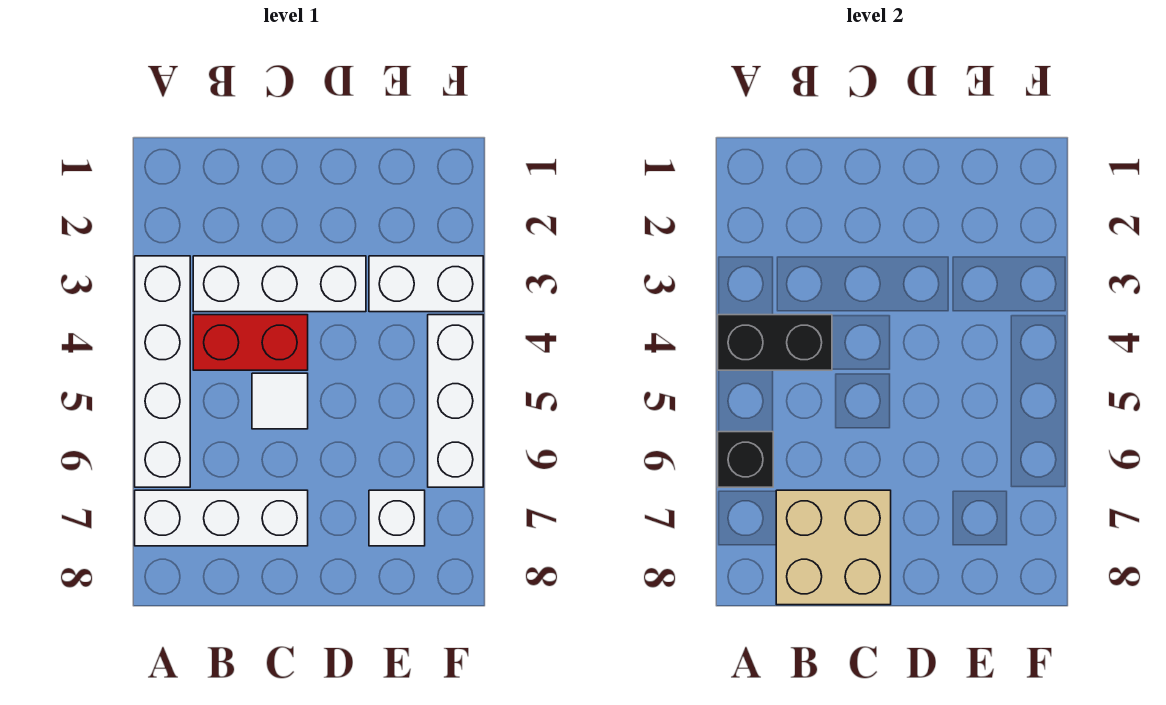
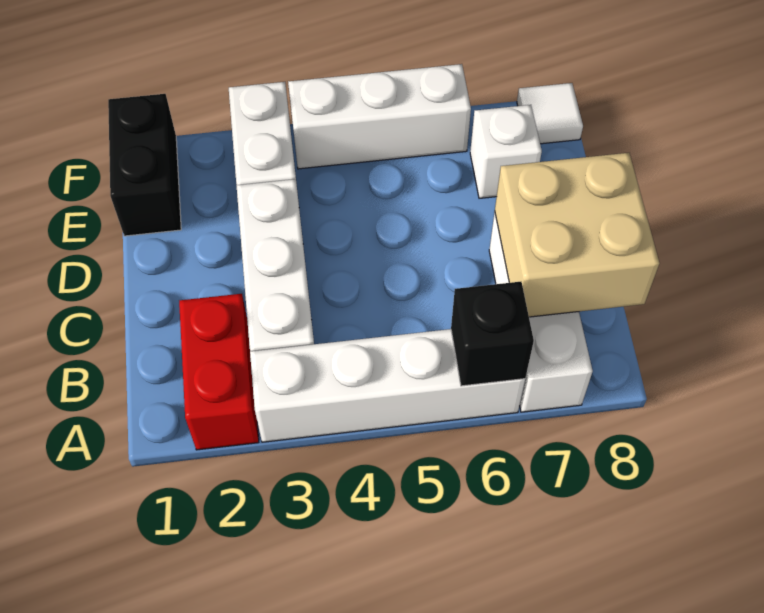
black 1x2 brick [718,315,832,370] -> black 1x2 brick moved to [108,94,181,236]
red 1x2 brick [193,315,308,370] -> red 1x2 brick moved to [179,294,259,450]
white 1x1 tile [252,373,308,429] -> white 1x1 tile moved to [517,83,583,144]

